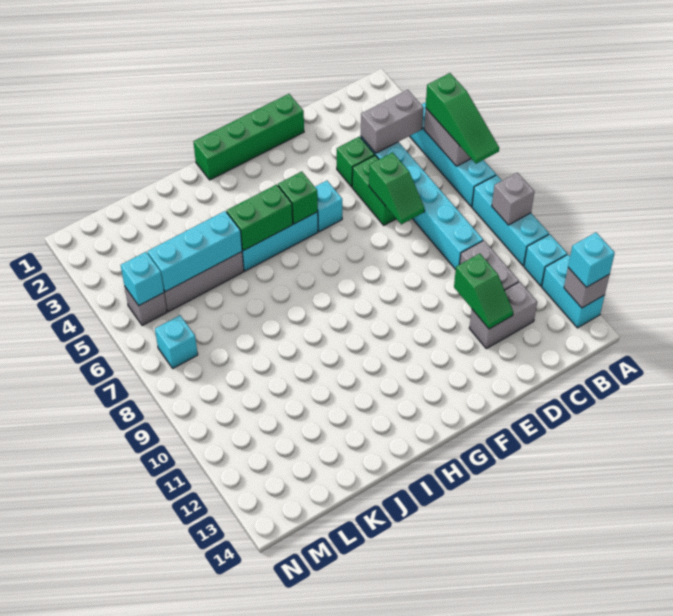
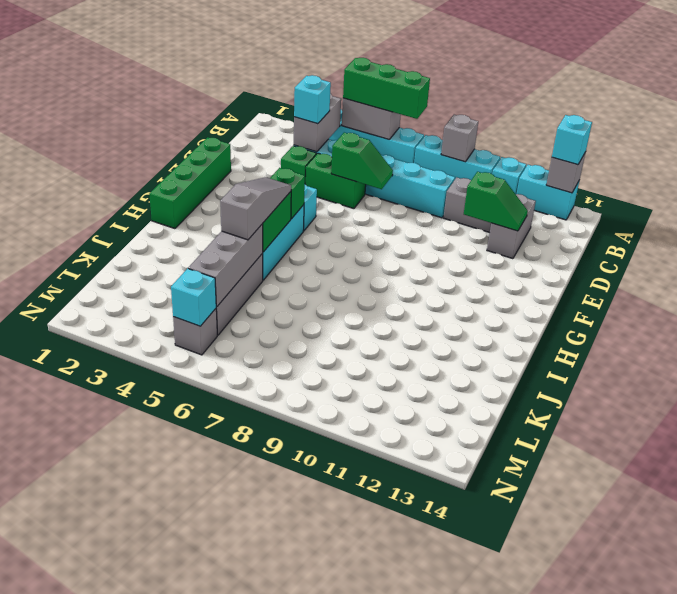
green 1x3 slope [426,73,499,164] -> green 1x3 brick [343,58,430,119]
none -> grey 1x3 slope [220,177,291,240]
cyan 1x3 brick [148,211,242,292] -> grey 1x3 brick [188,224,263,307]
cyan 1x1 brick [155,315,198,368] -> cyan 1x1 brick moved to [294,75,331,124]

